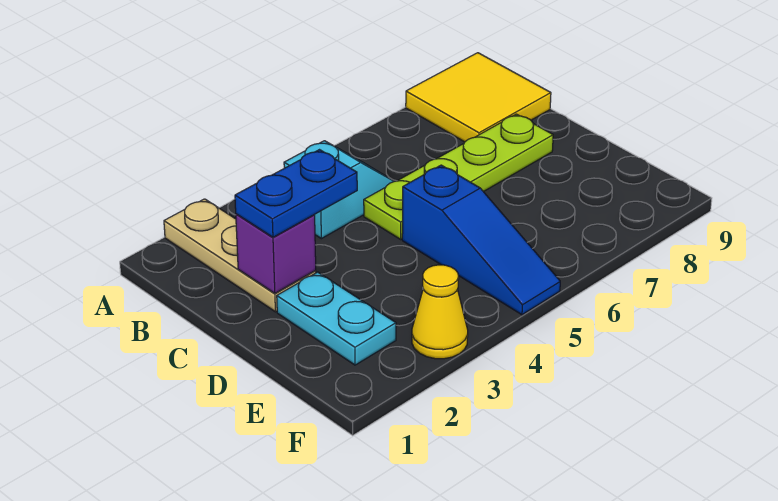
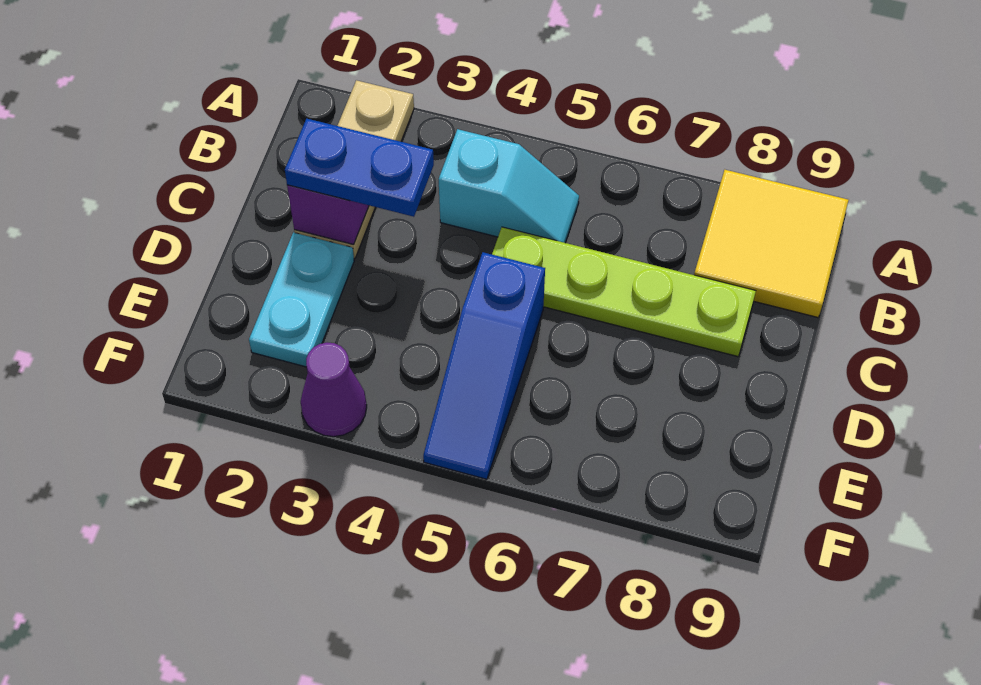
yellow 1x1 cone [412,265,468,359] -> purple 1x1 cone [301,342,367,437]

